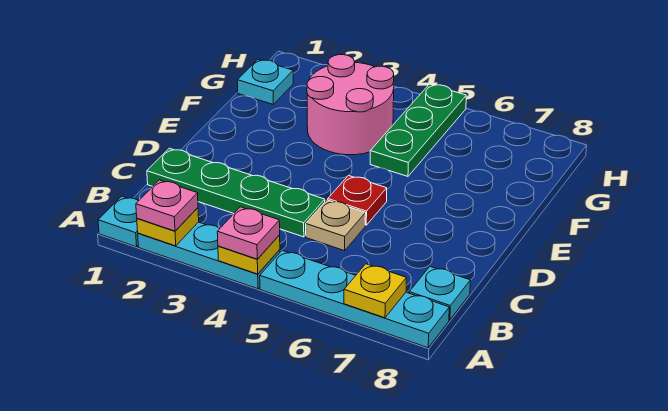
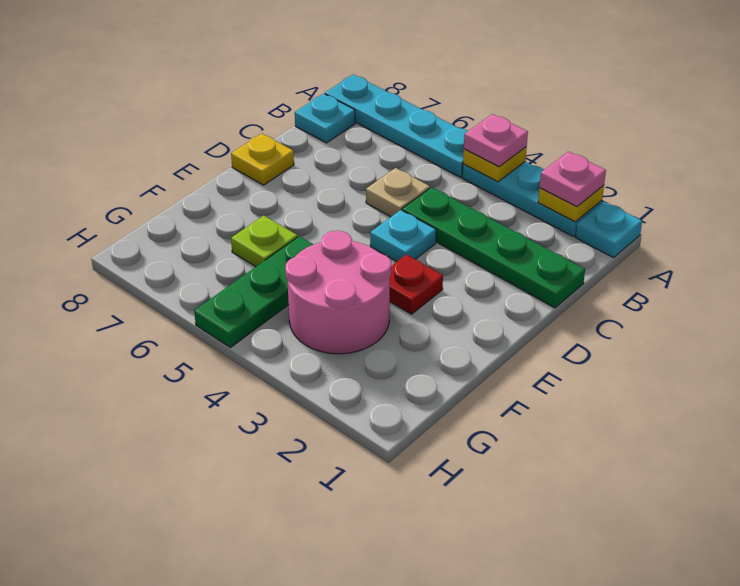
yellow 1x1 plate [344,264,406,318] -> yellow 1x1 plate moved to [231,133,294,185]
red 1x1 plate [328,176,387,225] -> red 1x1 plate moved to [390,255,443,314]
none -> lime 1x1 plate [231,216,298,267]
cyan 1x1 plate [237,60,293,104] -> cyan 1x1 plate moved to [370,210,436,261]

